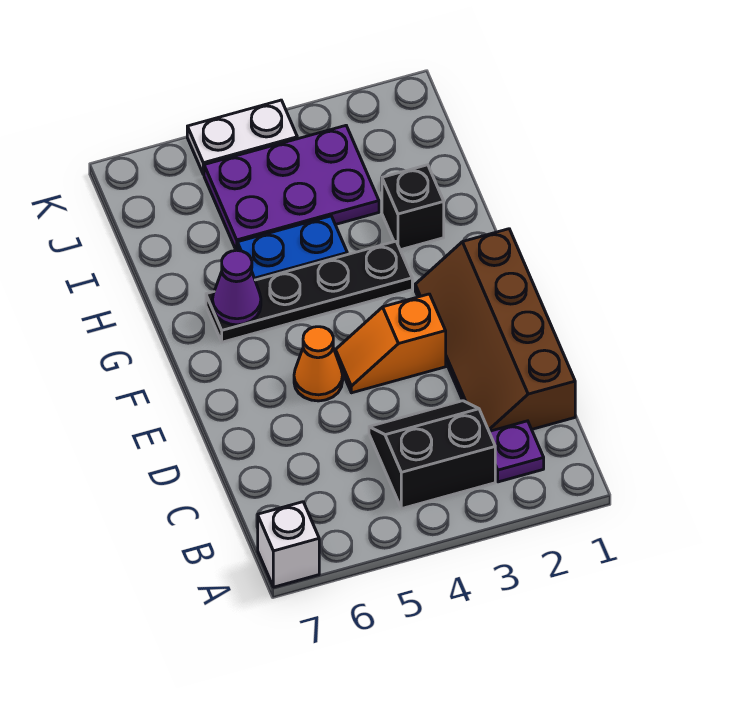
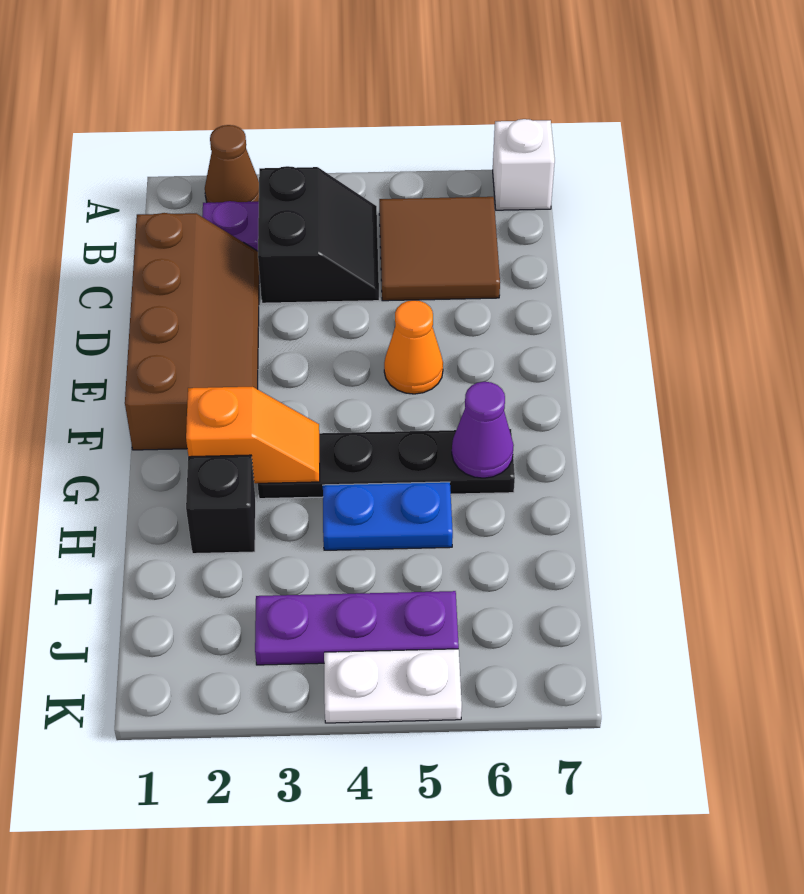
none -> brown 1x1 cone [205,125,259,203]
black 2x2 slope [369,401,495,509] -> black 2x2 slope turned to [258,166,379,303]
none -> brown 2x2 tile [379,197,500,301]
orange 1x2 slope [336,294,446,393] -> orange 1x2 slope moved to [186,387,320,483]
purple 2x3 plate [204,126,379,250] -> purple 1x3 plate [255,591,459,665]

